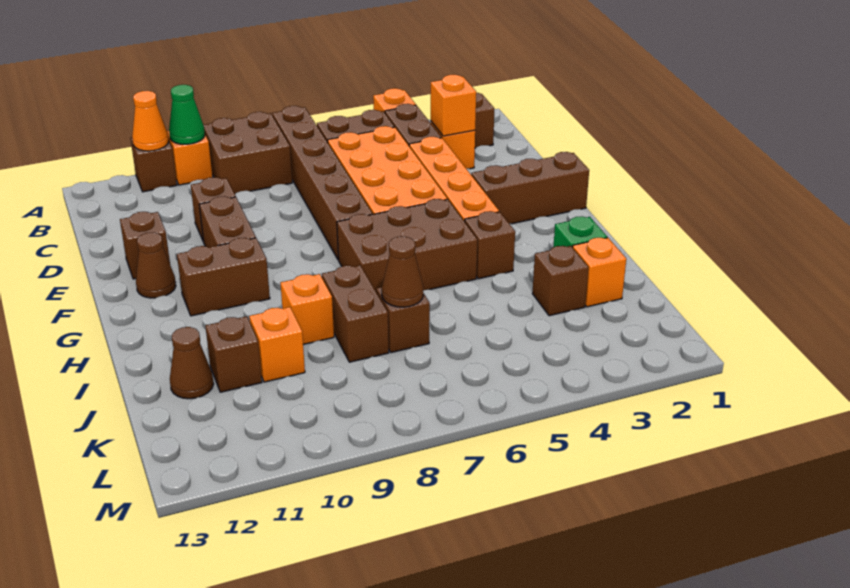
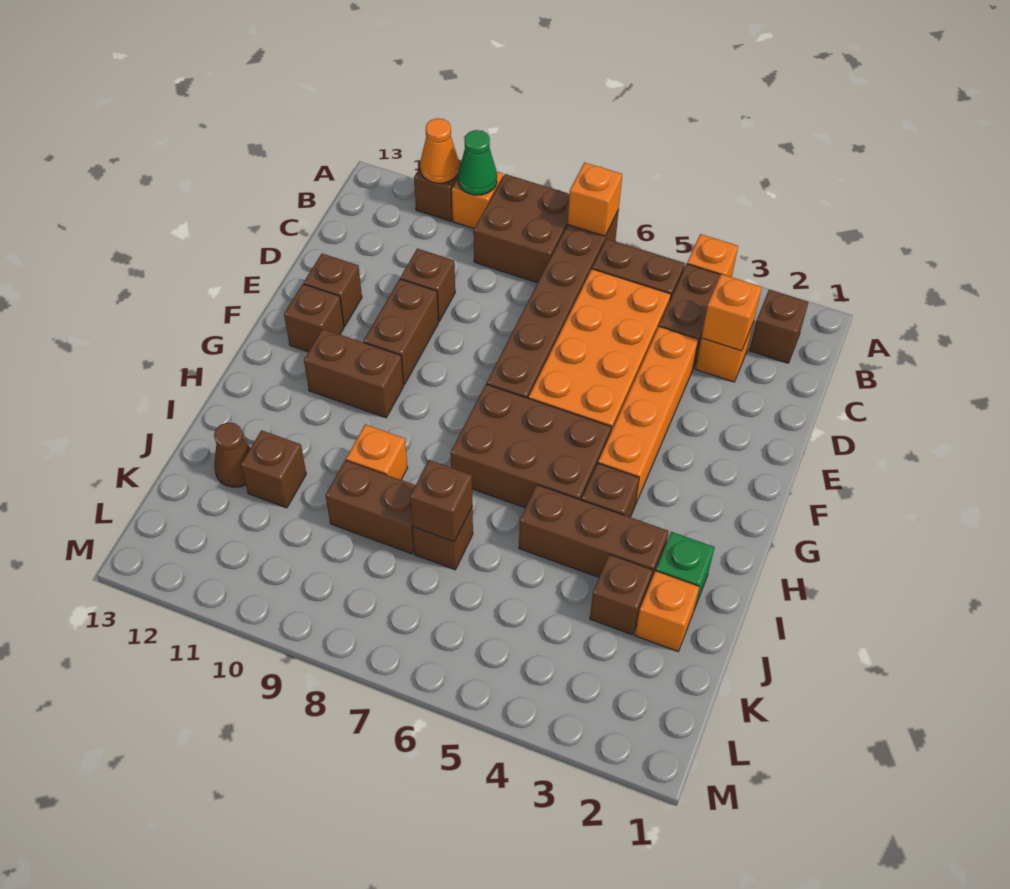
brown 1x3 brick [471,152,589,224] -> brown 1x3 brick moved to [519,485,669,580]
brown 1x1 cone [136,232,176,298] -> brown 1x1 brick [284,284,344,352]
brown 1x2 brick [322,266,389,362] -> brown 1x2 brick turned to [326,460,416,554]
brown 1x1 cone [382,237,423,307] -> brown 1x1 brick [410,460,472,542]
orange 1x1 brick [249,307,305,382] -> orange 1x1 brick moved to [568,162,622,236]

